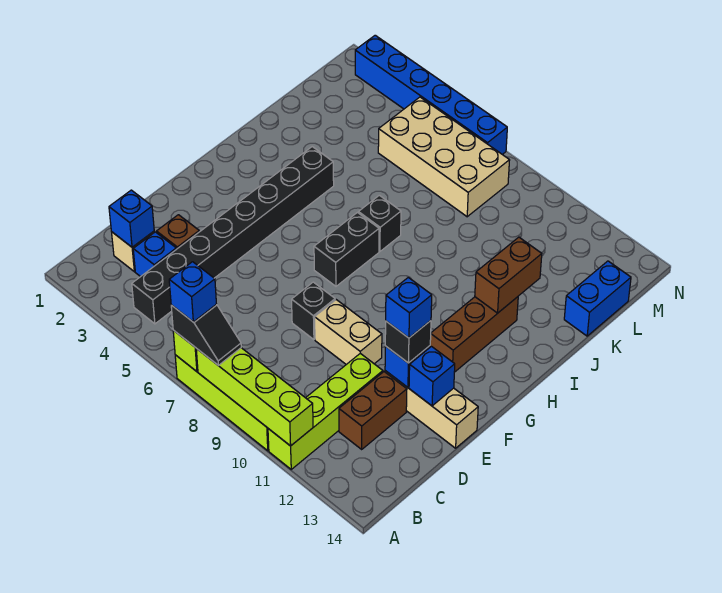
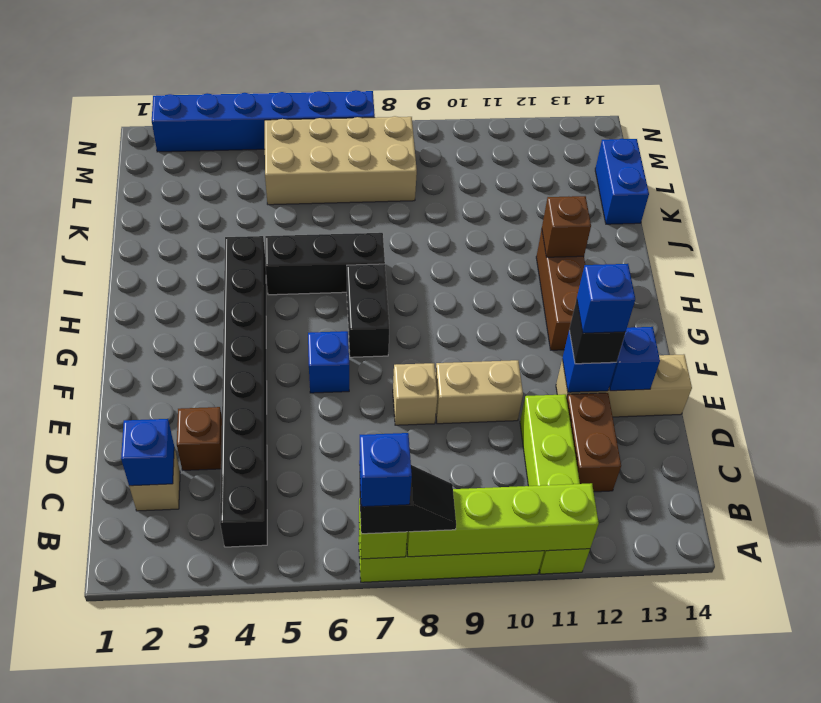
blue 1x1 brick [133,232,176,277] -> blue 1x1 brick moved to [308,331,349,393]
black 1x1 brick [292,282,335,340] -> tan 1x1 brick [393,363,437,425]
black 1x1 brick [358,195,401,251] -> black 1x3 brick [265,233,385,295]
brown 1x2 brick [475,237,542,313] -> brown 1x1 brick [542,196,591,257]

